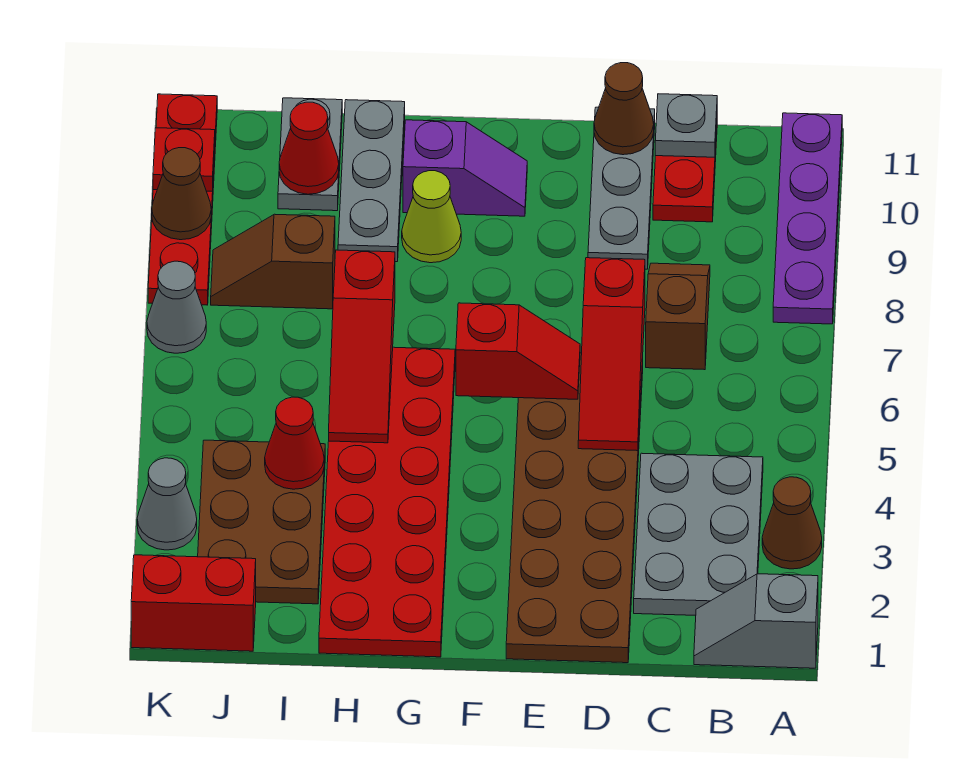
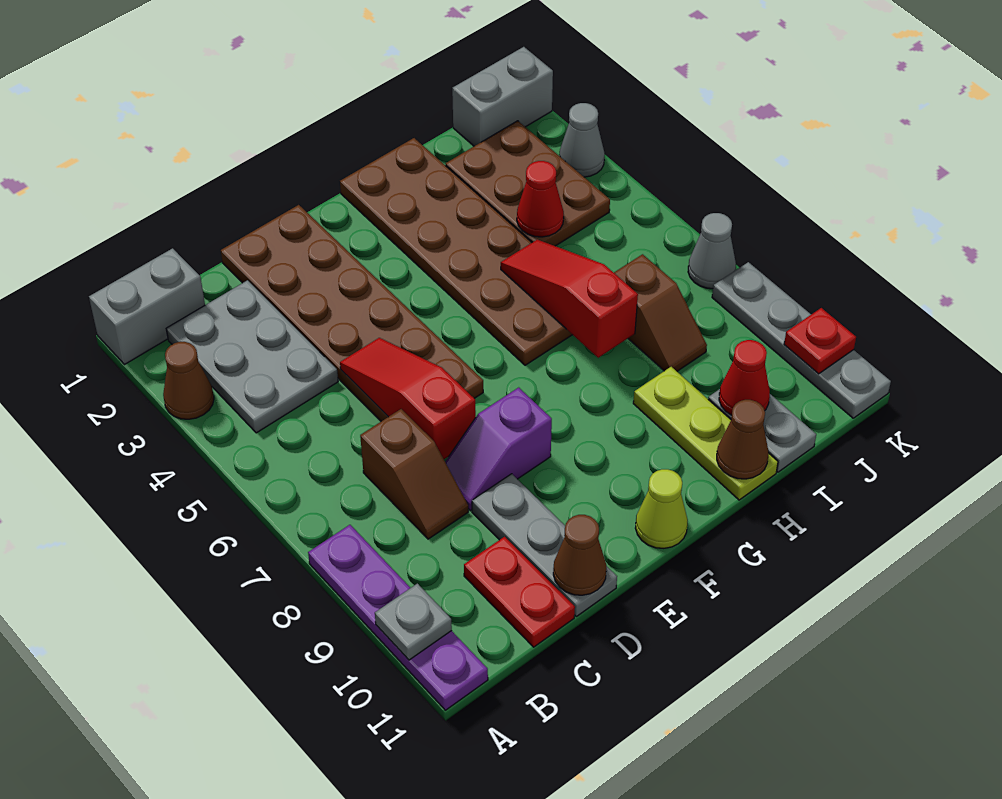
grey 1x2 slope [694,574,818,668] -> grey 1x2 brick [89,248,205,365]
grey 1x1 plate [655,94,717,157] -> grey 1x1 plate moved to [375,584,452,660]
red 1x2 slope [456,303,580,399] -> none
purple 1x2 slope [403,120,527,216] -> purple 1x2 slope moved to [445,387,552,511]
red 2x6 plate [319,347,455,657] -> brown 2x6 plate [340,138,572,365]
lime 1x1 cone [402,171,461,263] -> lime 1x1 cone moved to [635,469,688,548]
grey 1x3 plate [338,100,405,262] -> lime 1x3 plate [633,367,778,500]
brown 1x2 slope [211,214,335,309] -> brown 1x2 slope turned to [614,254,707,371]
red 1x2 brick [131,555,256,651] -> grey 1x2 brick [452,47,553,146]
red 1x4 plate [148,94,217,305] -> grey 1x4 plate [712,262,891,418]
brown 1x1 cone [152,148,211,240] -> brown 1x1 cone moved to [717,400,768,479]

